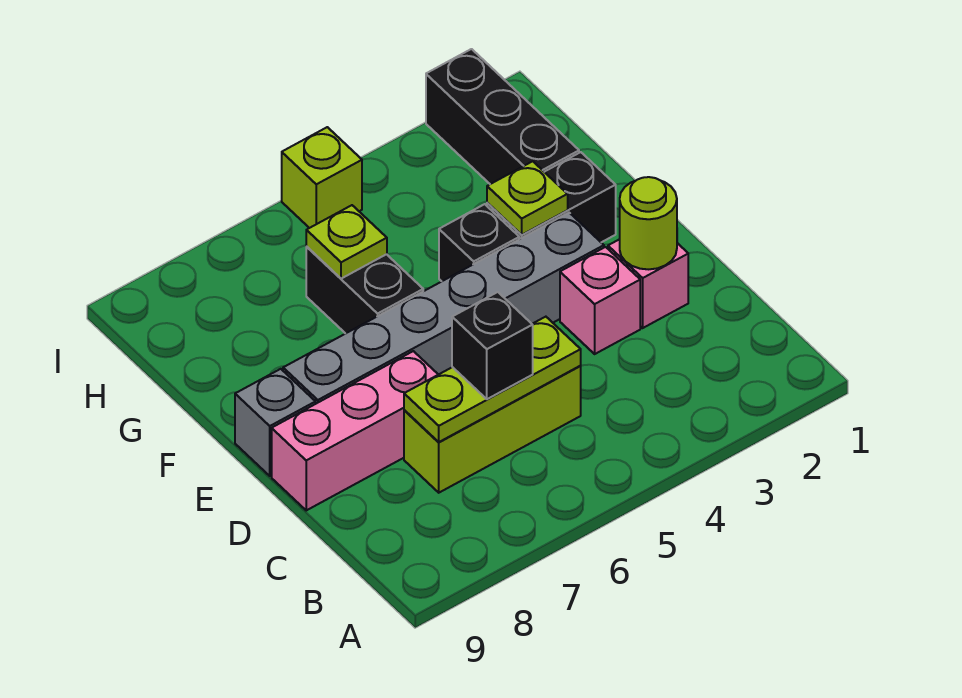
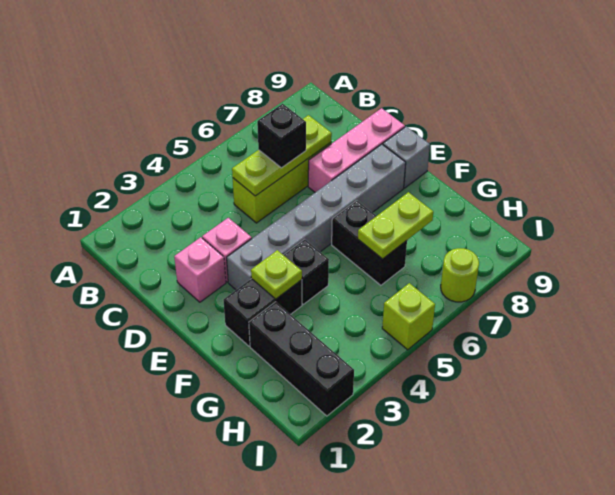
lime 1x1 round brick [620,177,677,269] -> lime 1x1 round brick moved to [441,248,479,302]
lime 1x1 plate [306,205,387,279] -> lime 1x2 plate [358,192,433,259]

